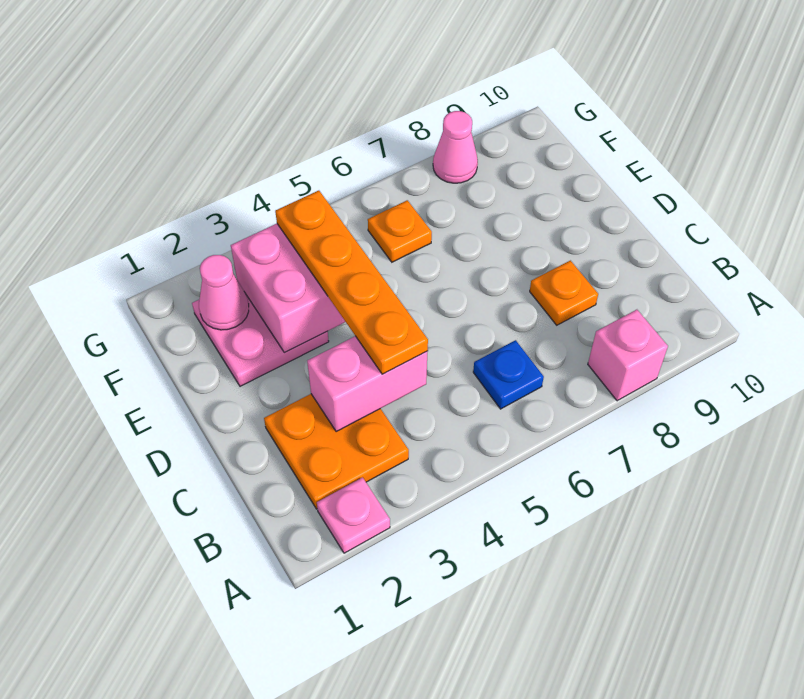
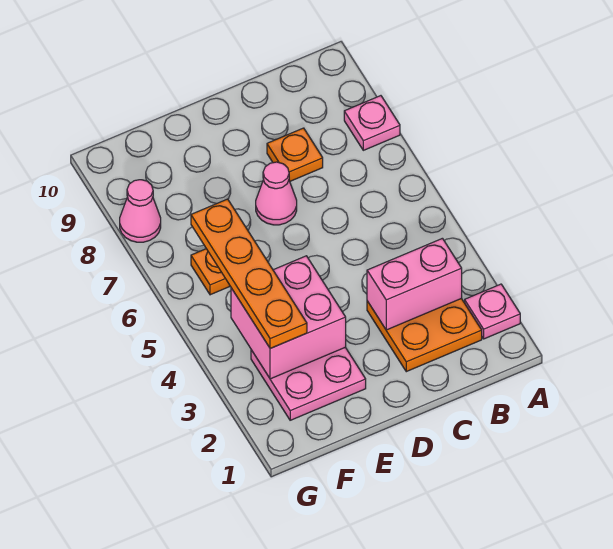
pink 1x1 brick [588,310,668,401] -> pink 1x1 plate [344,96,400,150]
blue 1x1 plate [473,340,544,409] -> none
pink 1x2 brick [307,336,428,432] -> pink 1x2 brick turned to [367,238,462,330]
orange 1x4 plate [275,191,428,374] -> orange 1x4 plate turned to [191,199,307,349]
pink 1x1 cone [199,255,249,330] -> pink 1x1 cone moved to [256,162,297,225]

